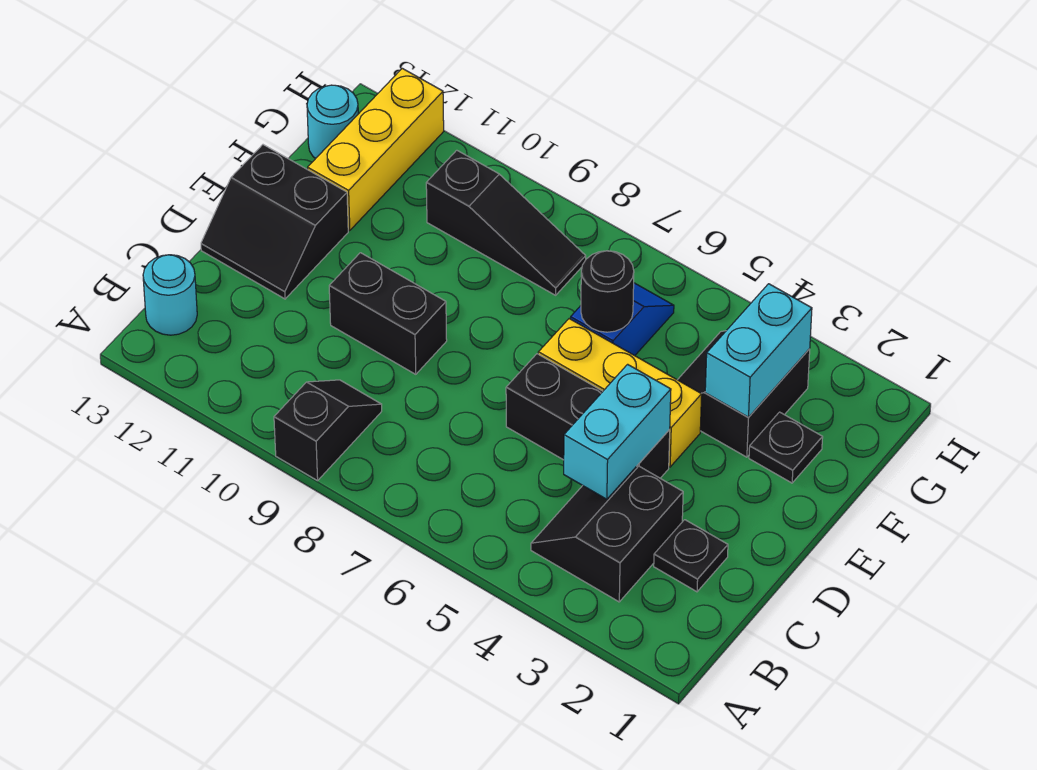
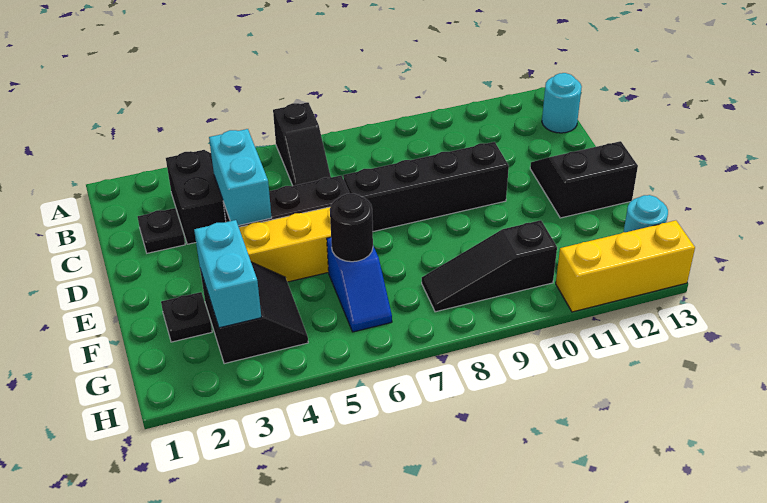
black 1x2 slope [274,380,382,481] -> black 1x2 slope moved to [273,102,331,186]
black 1x2 brick [329,253,447,374] -> black 1x4 brick [343,142,509,232]
yellow 1x3 brick [308,68,444,231] -> yellow 1x3 brick turned to [556,220,695,312]

